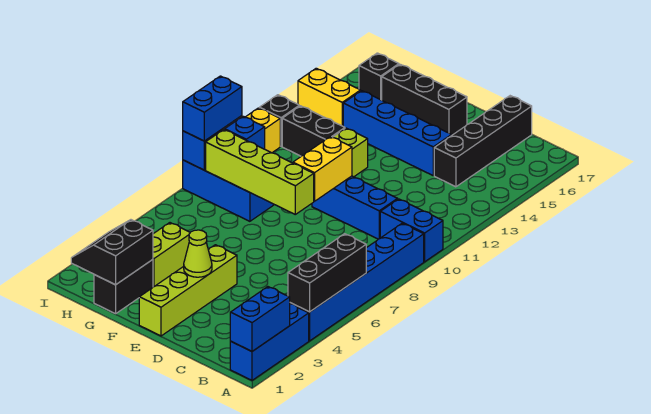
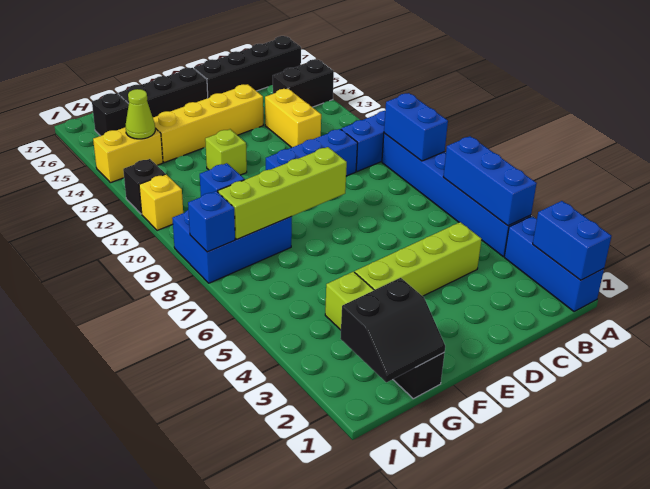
black 1x3 brick [288,234,366,312] -> blue 1x3 brick [443,136,537,226]
black 1x4 brick [434,96,532,187] -> black 1x4 brick turned to [194,36,301,98]
blue 1x4 brick [343,91,451,175] -> yellow 1x4 brick [153,84,263,162]
lime 1x4 brick [139,245,237,336] -> lime 1x4 brick turned to [355,222,482,296]
lime 1x1 cone [184,230,212,277] -> lime 1x1 cone moved to [126,89,155,139]
yellow 1x2 brick [293,137,352,201] -> yellow 1x2 brick moved to [265,89,321,148]
black 2x2 slope [71,220,153,285] -> black 2x2 slope turned to [340,278,445,382]
black 1x2 brick [282,106,345,156] -> black 1x2 brick moved to [273,59,334,107]
blue 1x2 brick [183,76,242,141] -> blue 1x2 brick moved to [384,93,448,161]

